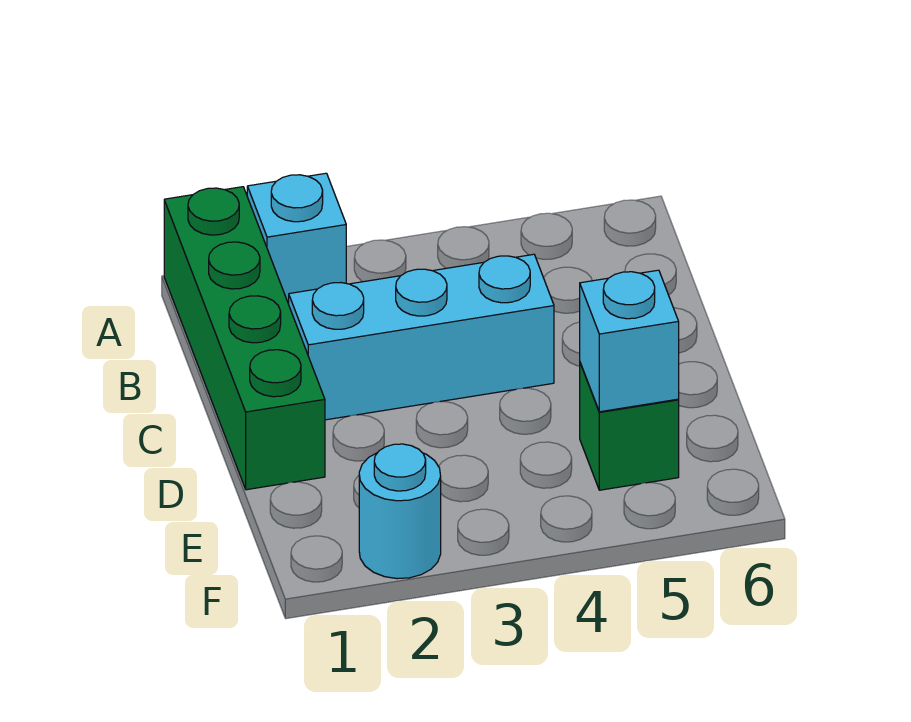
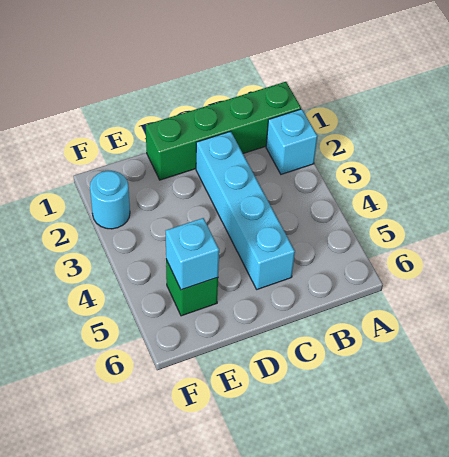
cyan 1x3 brick [289,254,554,420] -> cyan 1x4 brick [196,131,295,289]

